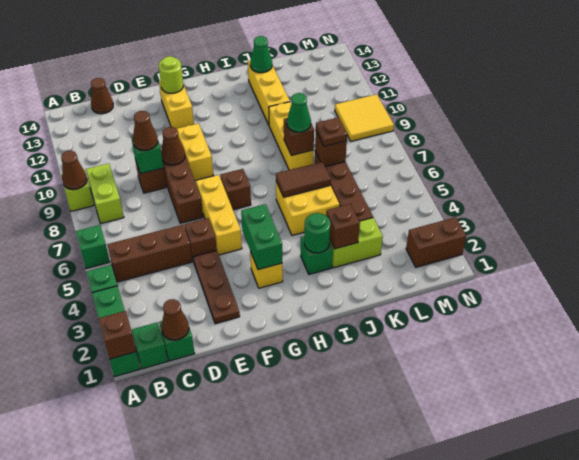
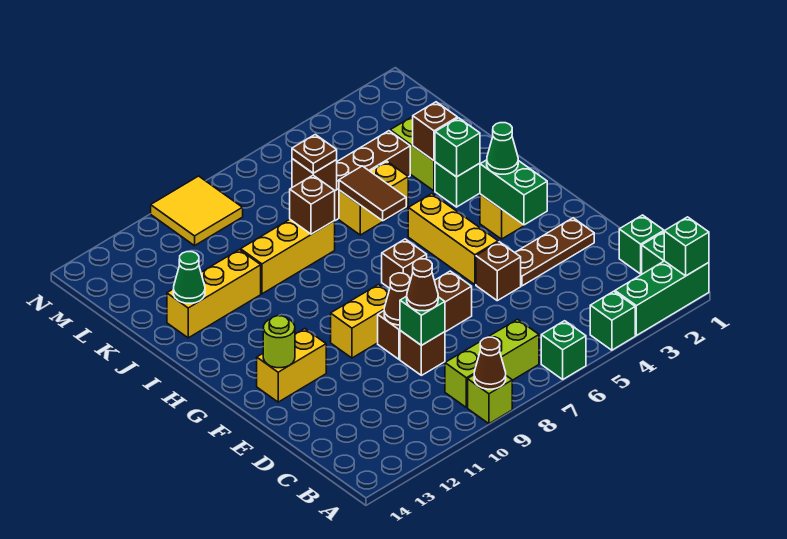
brown 1x1 brick [98,311,136,359] -> green 1x1 brick [664,217,709,276]
brown 1x3 brick [107,225,192,282] -> none
lime 1x2 brick [86,163,124,223] -> lime 1x3 brick [445,319,539,408]
brown 1x1 cone [161,299,189,340] -> none
brown 1x1 cone [91,78,113,114] -> none
yellow 1x3 brick [196,175,242,255] -> yellow 1x3 brick turned to [408,194,498,285]
green 1x2 brick [241,204,282,270] -> green 1x2 brick turned to [480,160,547,225]
green 1x1 round brick [304,213,331,253] -> green 1x1 brick [435,118,480,177]
yellow 2x2 brick [276,182,339,235] -> yellow 1x2 brick [339,162,408,235]
green 1x1 cone [287,93,311,132] -> green 1x1 cone moved to [487,123,518,174]
brown 1x2 brick [406,217,466,267] -> none

